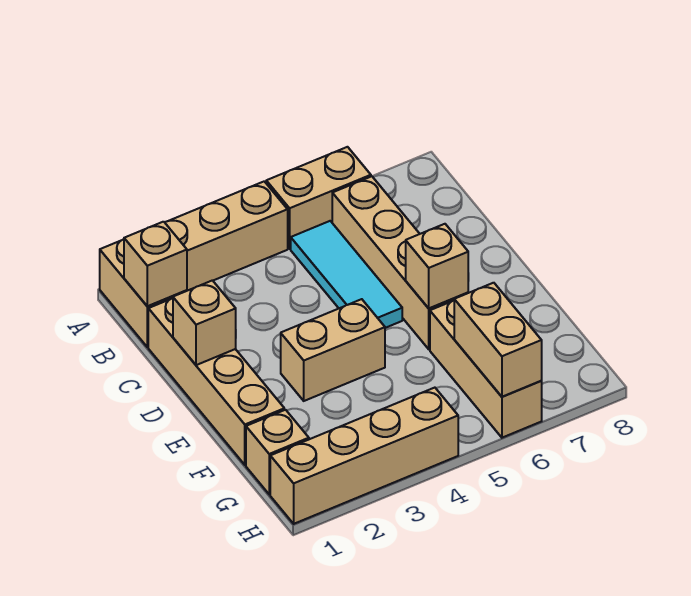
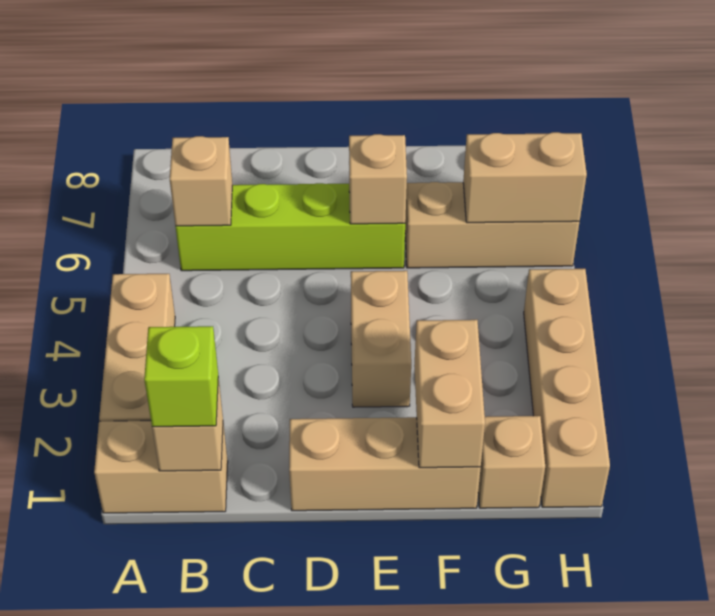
tan 1x2 brick [266,147,371,249] -> tan 1x2 brick moved to [414,320,485,468]
none -> lime 1x1 brick [144,326,218,427]
cyan 1x3 tile [291,221,402,328] -> none
tan 1x4 brick [332,176,467,349] -> lime 1x4 brick [175,183,405,271]
tan 1x4 brick [148,298,284,465] -> tan 1x3 brick [289,417,481,511]
tan 1x1 brick [173,280,236,365] -> tan 1x1 brick moved to [170,136,232,226]

